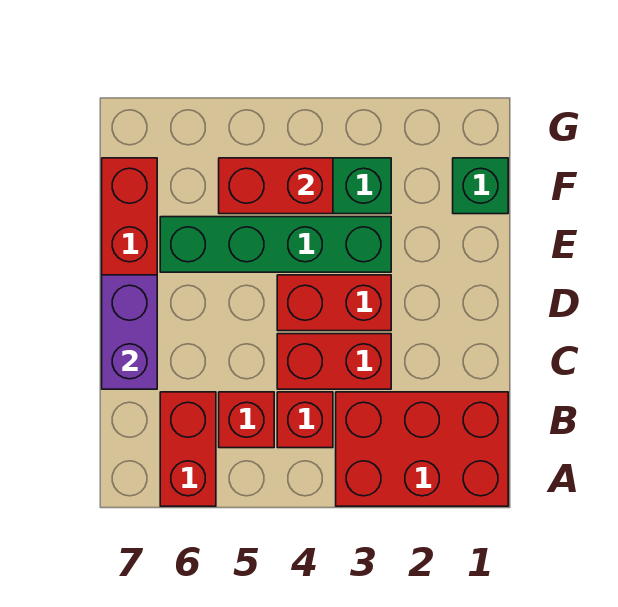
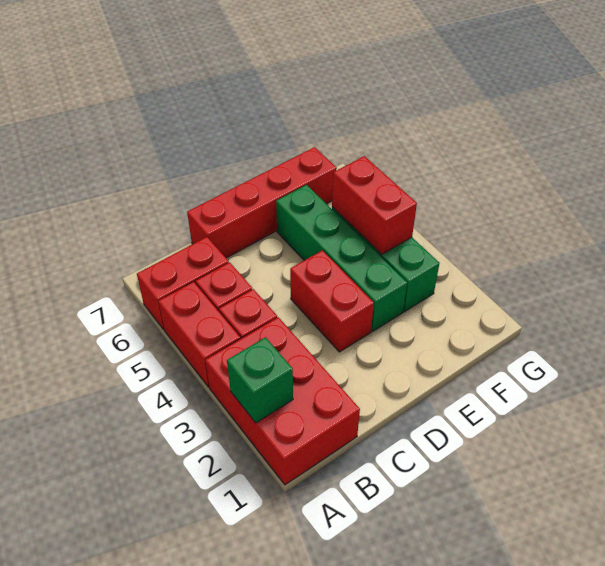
red 1x2 brick [277,334,391,389] -> red 1x2 brick moved to [159,282,241,387]
purple 1x2 brick [102,275,157,389] -> none
green 1x1 brick [453,158,508,214] -> green 1x1 brick moved to [227,337,293,423]

